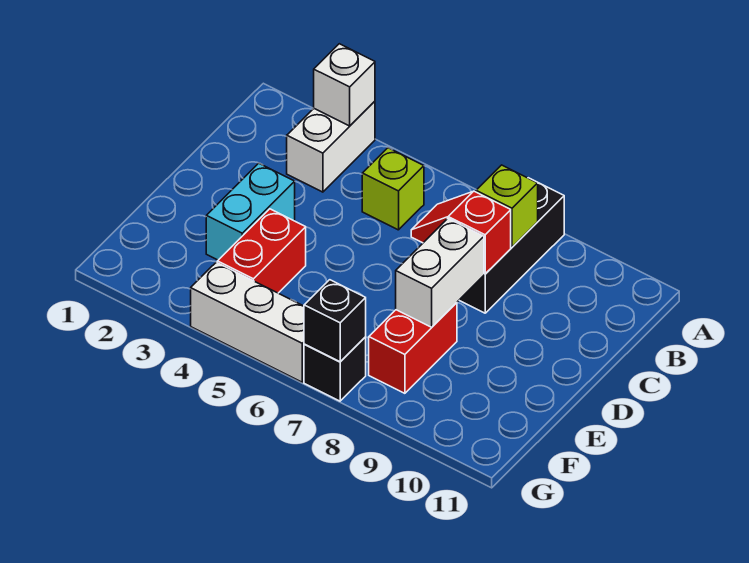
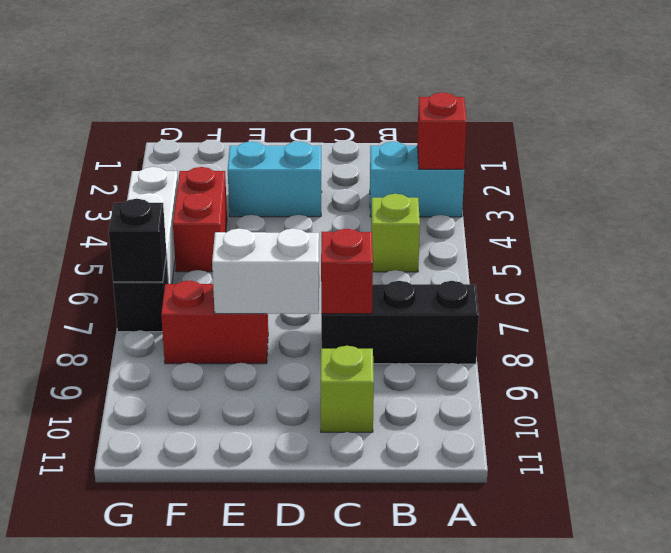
white 1x2 brick [287,101,375,192] -> cyan 1x2 brick [370,142,464,217]
white 1x1 brick [314,44,375,126] -> red 1x1 brick [417,93,467,169]
lime 1x1 brick [476,165,538,247] -> lime 1x1 brick moved to [320,346,374,432]
red 1x2 brick [217,209,306,293] -> red 1x2 brick turned to [173,167,227,272]

